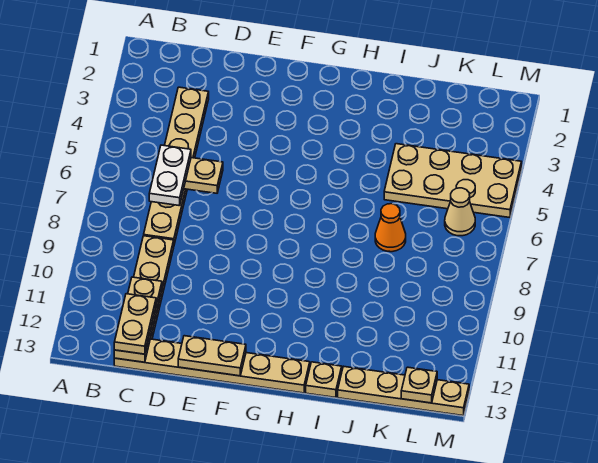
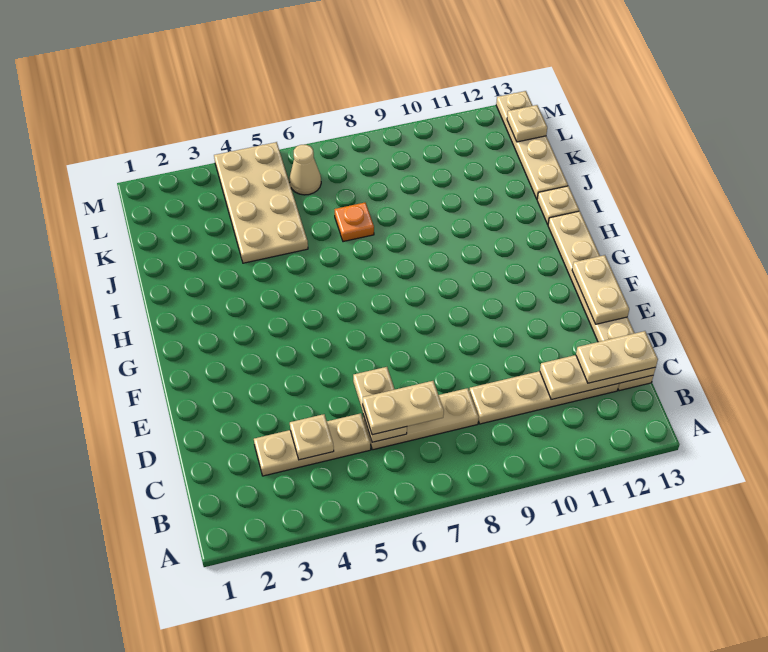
none -> tan 1x1 plate [290,414,334,460]
white 1x2 plate [149,145,191,206] -> tan 1x2 plate [363,381,444,435]
orange 1x1 cone [375,204,406,252] -> orange 1x1 plate [335,203,374,242]

